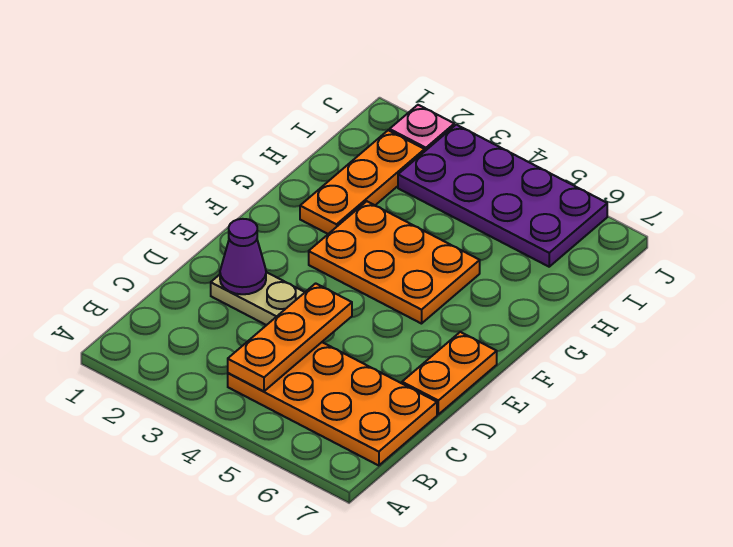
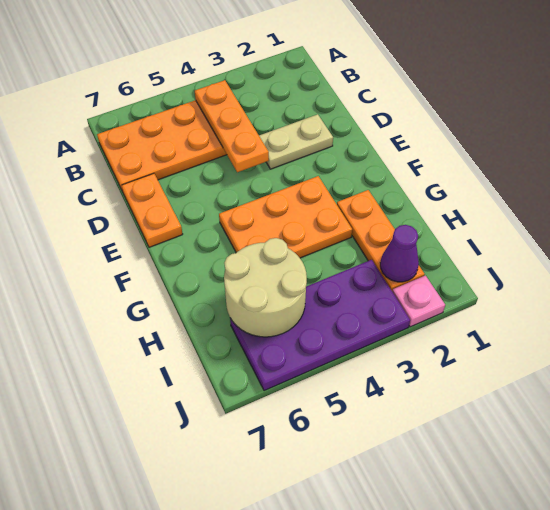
purple 1x1 cone [220,219,266,294] -> purple 1x1 cone moved to [380,225,419,282]
none -> tan 2x2 round brick [224,238,307,337]

